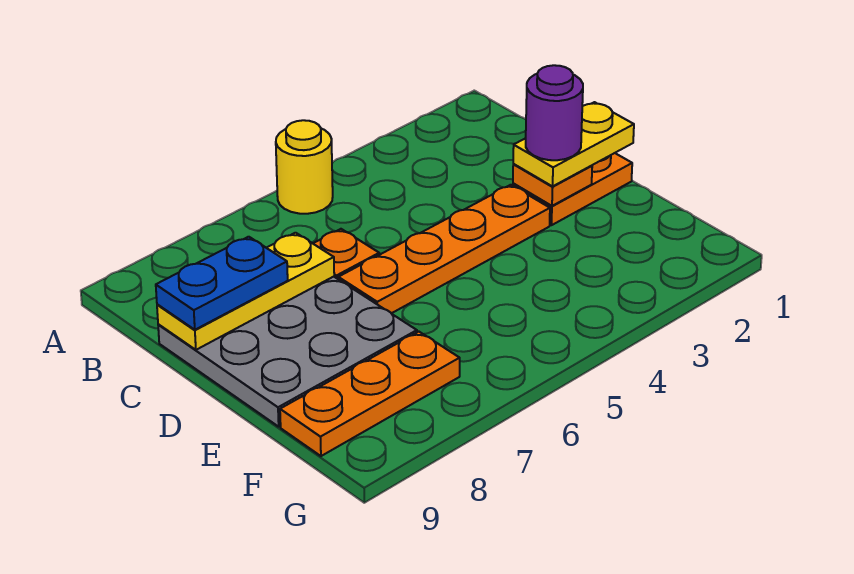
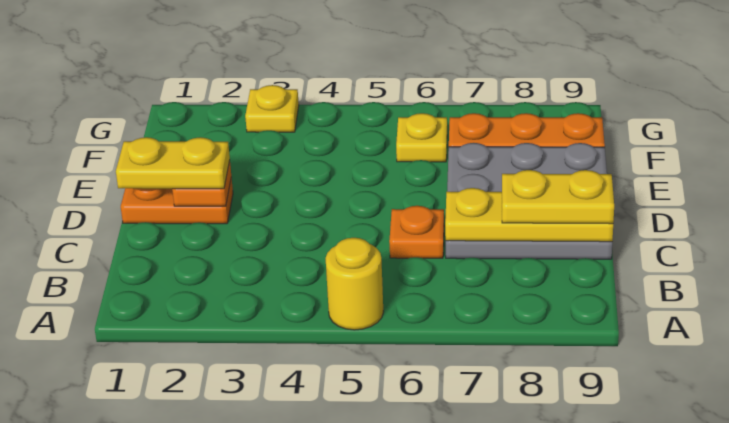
blue 1x2 plate [156,237,288,330] -> yellow 1x2 plate [502,170,614,224]
purple 1x1 round brick [526,65,583,160] -> none
orange 1x4 plate [338,185,550,313] -> none
none -> yellow 1x1 plate [396,113,447,162]
none -> yellow 1x1 plate [245,85,299,132]

